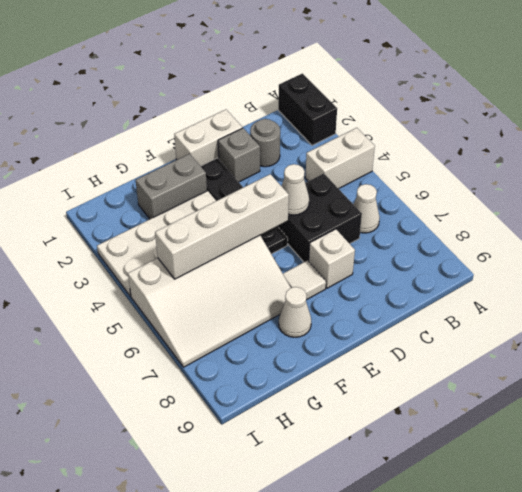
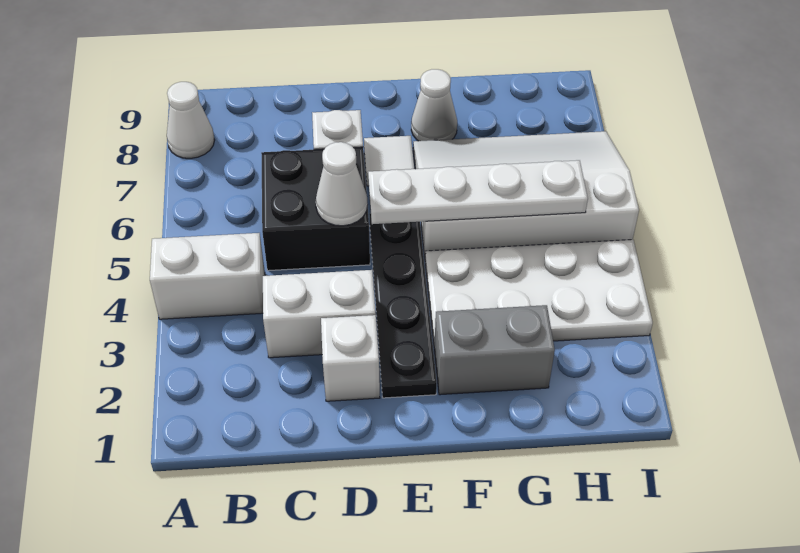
black 1x2 brick [278,73,337,145] -> none
white 1x1 cone [353,184,380,233] -> white 1x1 cone moved to [167,82,215,158]
grey 1x1 round brick [250,119,280,167] -> none
white 1x2 brick [174,110,242,166] -> white 1x2 brick moved to [263,270,376,358]
grey 1x1 brick [218,128,260,182] -> white 1x1 brick [321,315,380,401]
white 1x4 brick [155,174,289,279] -> white 1x4 plate [368,160,588,224]

